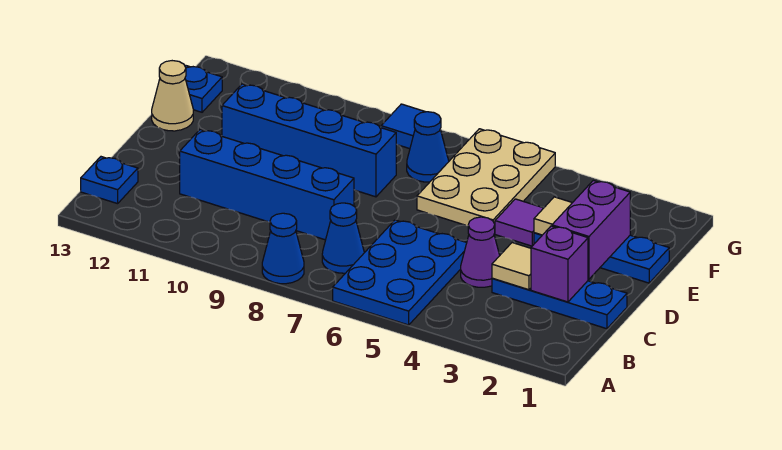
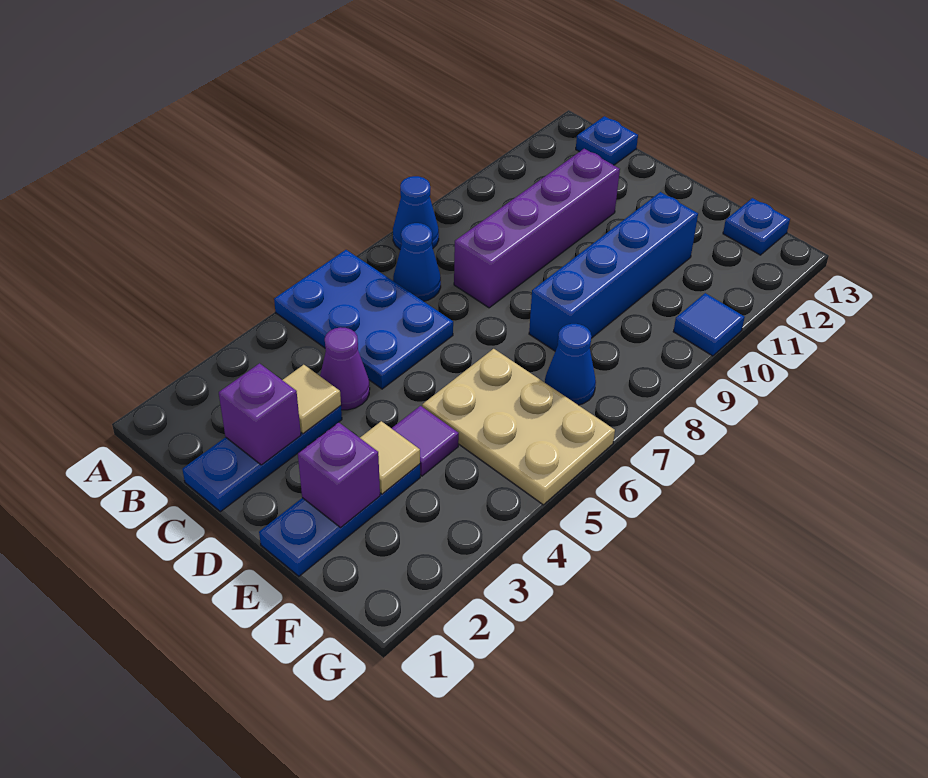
blue 1x4 brick [180,130,354,240] -> purple 1x4 brick [454,149,620,308]
purple 1x2 brick [552,180,630,279] -> purple 1x1 brick [298,422,380,528]
tan 1x1 cone [152,61,193,131] -> none
blue 1x1 tile [381,104,425,149] -> blue 1x1 tile moved to [673,293,745,356]

